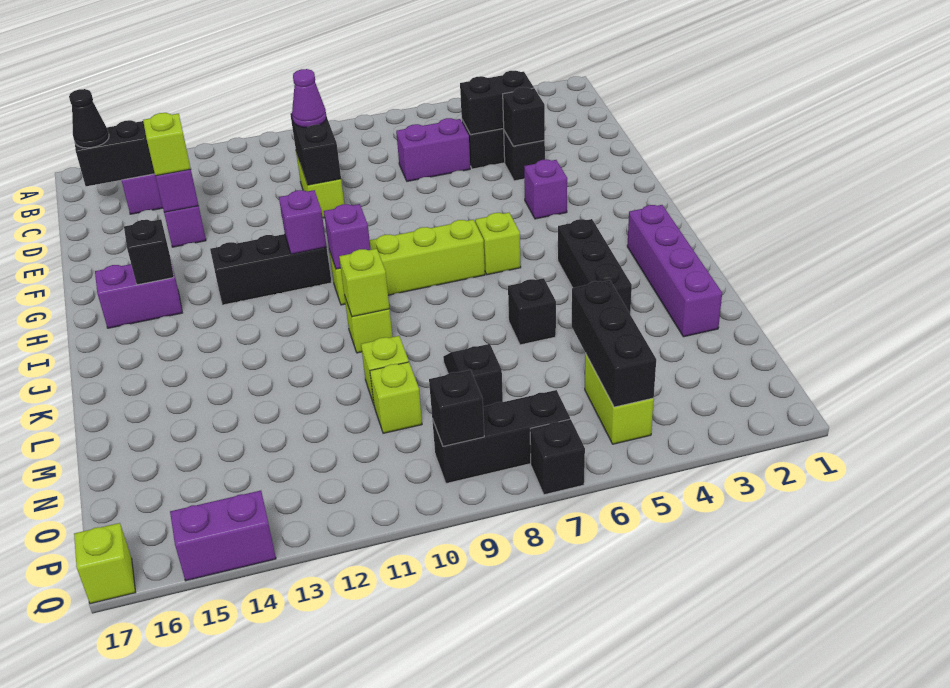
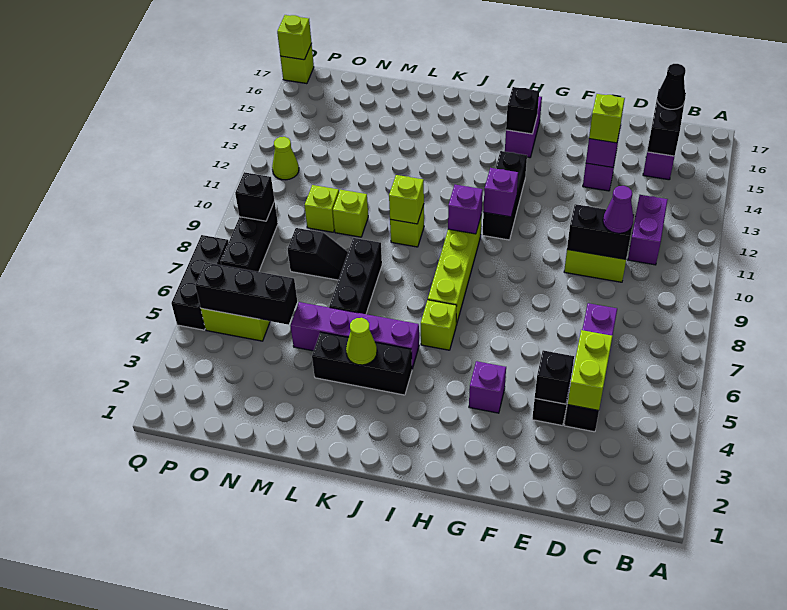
black 1x2 brick [460,71,534,135] -> lime 1x2 brick [568,330,612,410]
purple 1x4 brick [627,205,722,337] -> purple 1x4 brick moved to [290,302,419,369]
none -> lime 1x1 cone [346,318,377,365]
black 1x1 brick [508,278,556,345] -> black 1x3 brick [329,238,382,314]
none -> lime 1x1 cone [272,137,299,180]
black 1x1 brick [530,419,585,495] -> black 1x3 brick [171,235,229,330]
purple 1x2 brick [170,491,276,581] -> purple 1x2 brick moved to [628,195,668,265]
none -> lime 1x1 brick [277,15,312,60]

